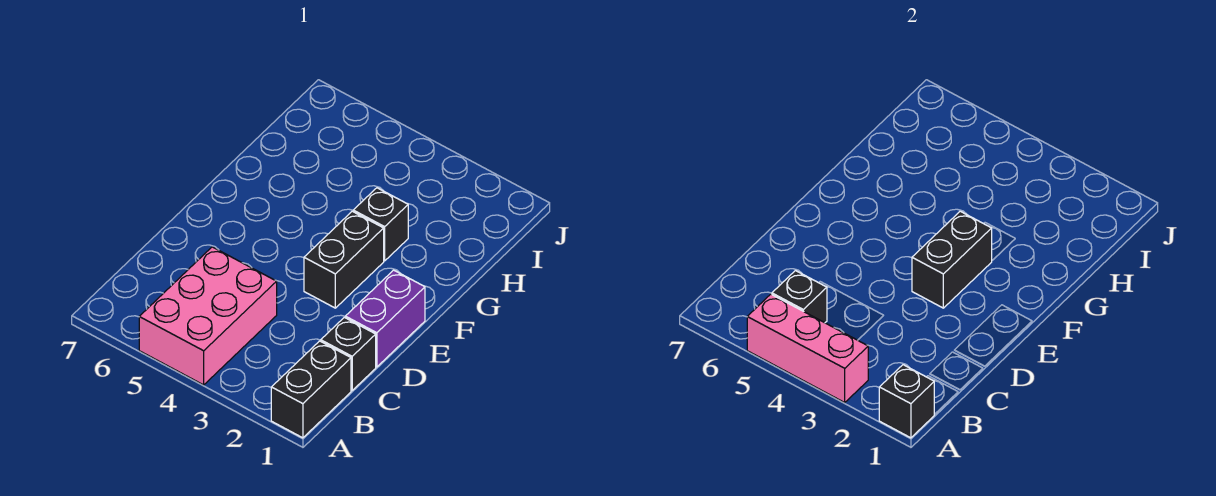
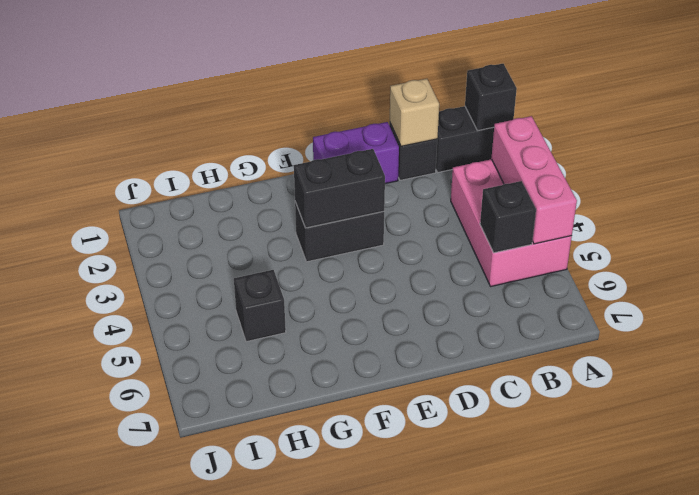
pink 2x3 brick [139,247,277,385] -> pink 2x3 brick turned to [451,159,572,287]
none -> tan 1x1 brick [390,79,439,146]
black 1x1 brick [353,188,408,261] -> black 1x1 brick moved to [234,270,286,342]

